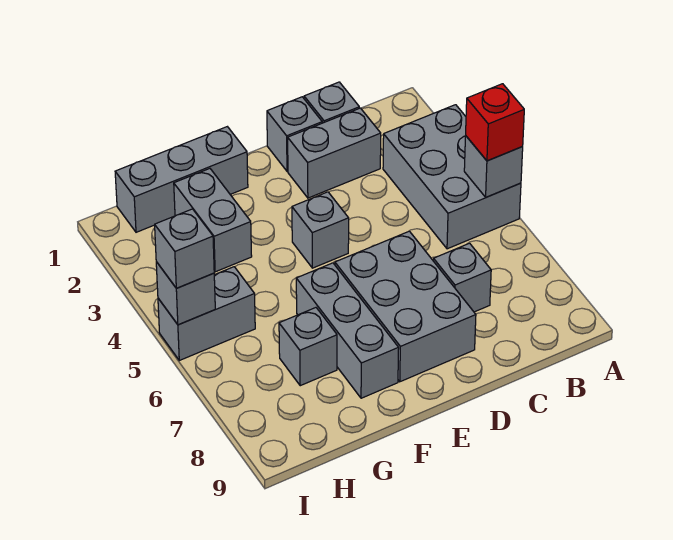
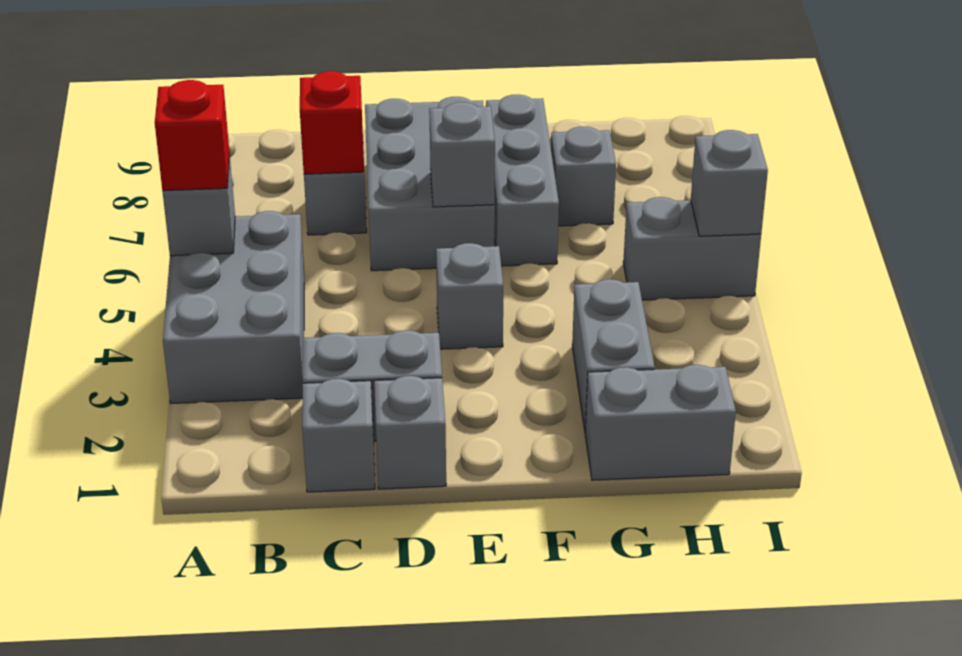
none -> red 1x1 brick [300,71,364,174]
grey 1x3 brick [115,127,248,232] -> grey 1x2 brick [585,365,736,480]
grey 1x1 brick [155,209,214,288] -> grey 1x1 brick moved to [429,102,495,207]

